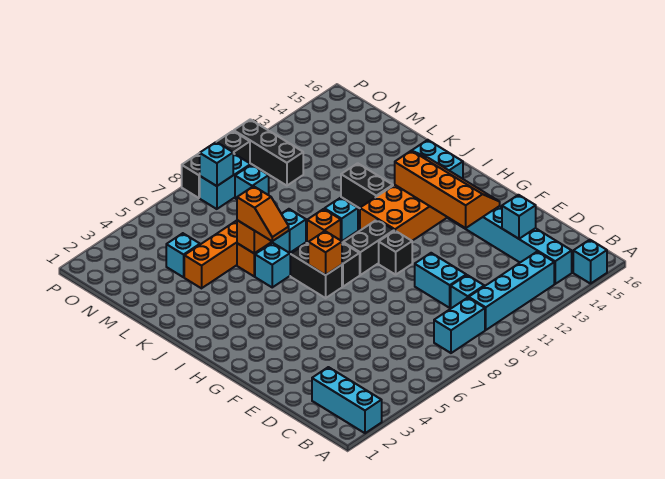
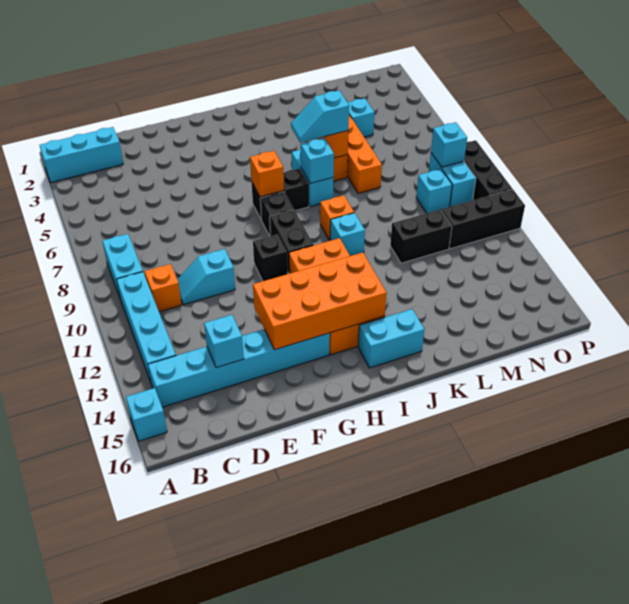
cyan 1x1 brick [451,275,484,308] -> orange 1x1 brick [145,264,182,312]
cyan 1x2 brick [415,253,466,308] -> cyan 1x2 slope [177,249,235,305]
orange 2x4 slope [395,150,500,228] -> orange 2x4 brick [253,252,387,350]
orange 1x2 slope [237,186,289,241] -> cyan 1x2 slope [291,91,349,143]
black 1x2 brick [341,163,393,208] -> black 1x2 brick moved to [390,210,452,263]

